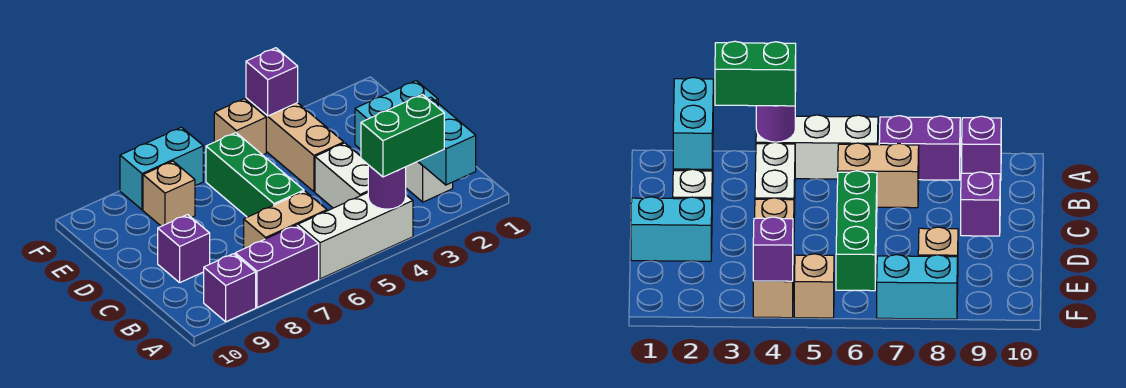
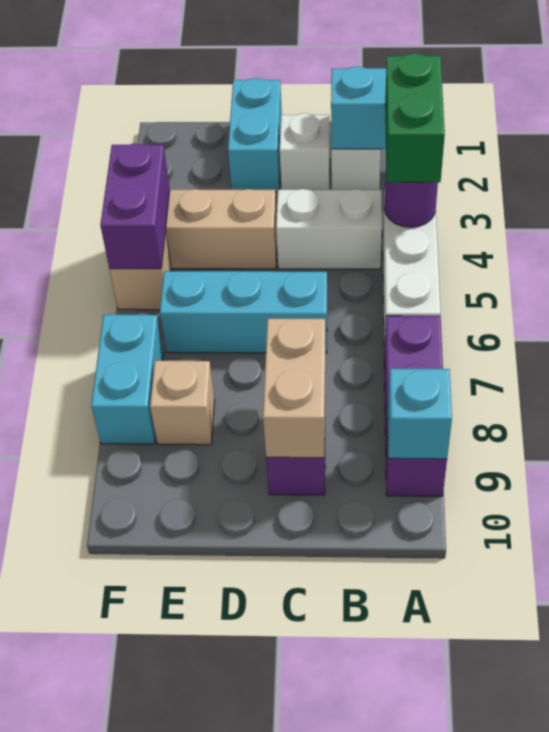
none -> cyan 1x1 brick [388,369,452,459]
tan 1x2 brick [244,191,327,249] -> tan 1x2 brick moved to [263,319,326,458]
green 1x3 brick [206,133,304,217] -> cyan 1x3 brick [160,271,327,353]
purple 1x1 brick [246,48,298,116] -> purple 1x2 brick [100,143,170,269]

